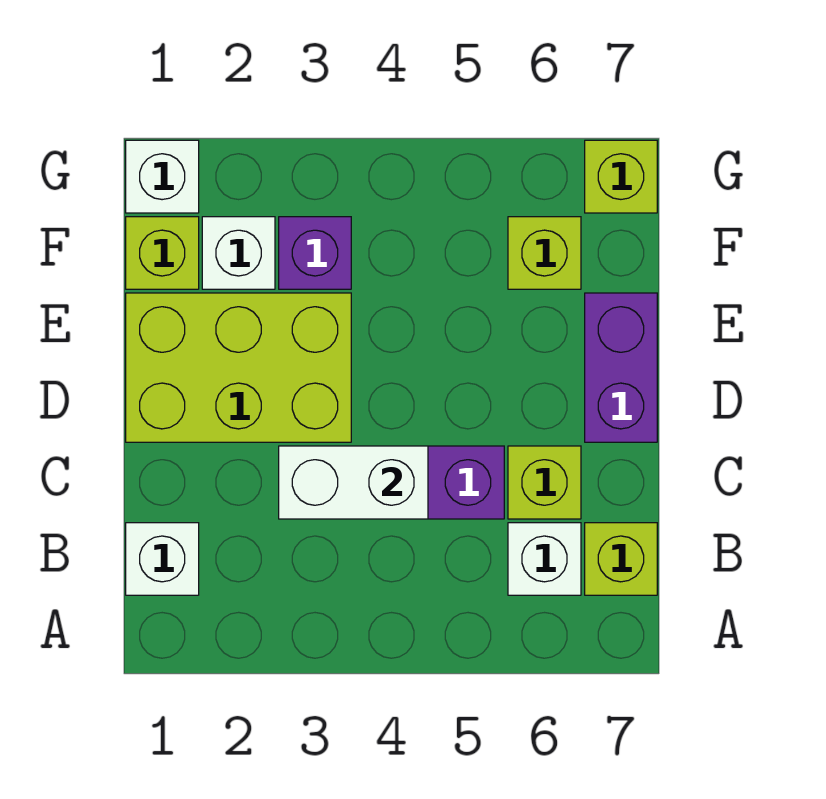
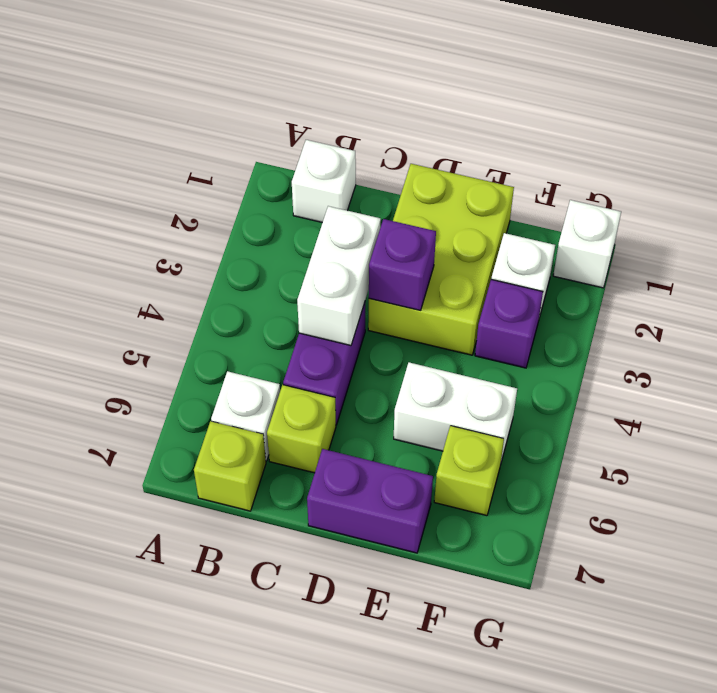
none -> purple 1x1 brick [369,219,436,310]
none -> white 1x2 brick [394,362,517,465]
lime 1x1 brick [126,217,199,289] -> none
lime 1x1 brick [585,140,657,213] -> none

